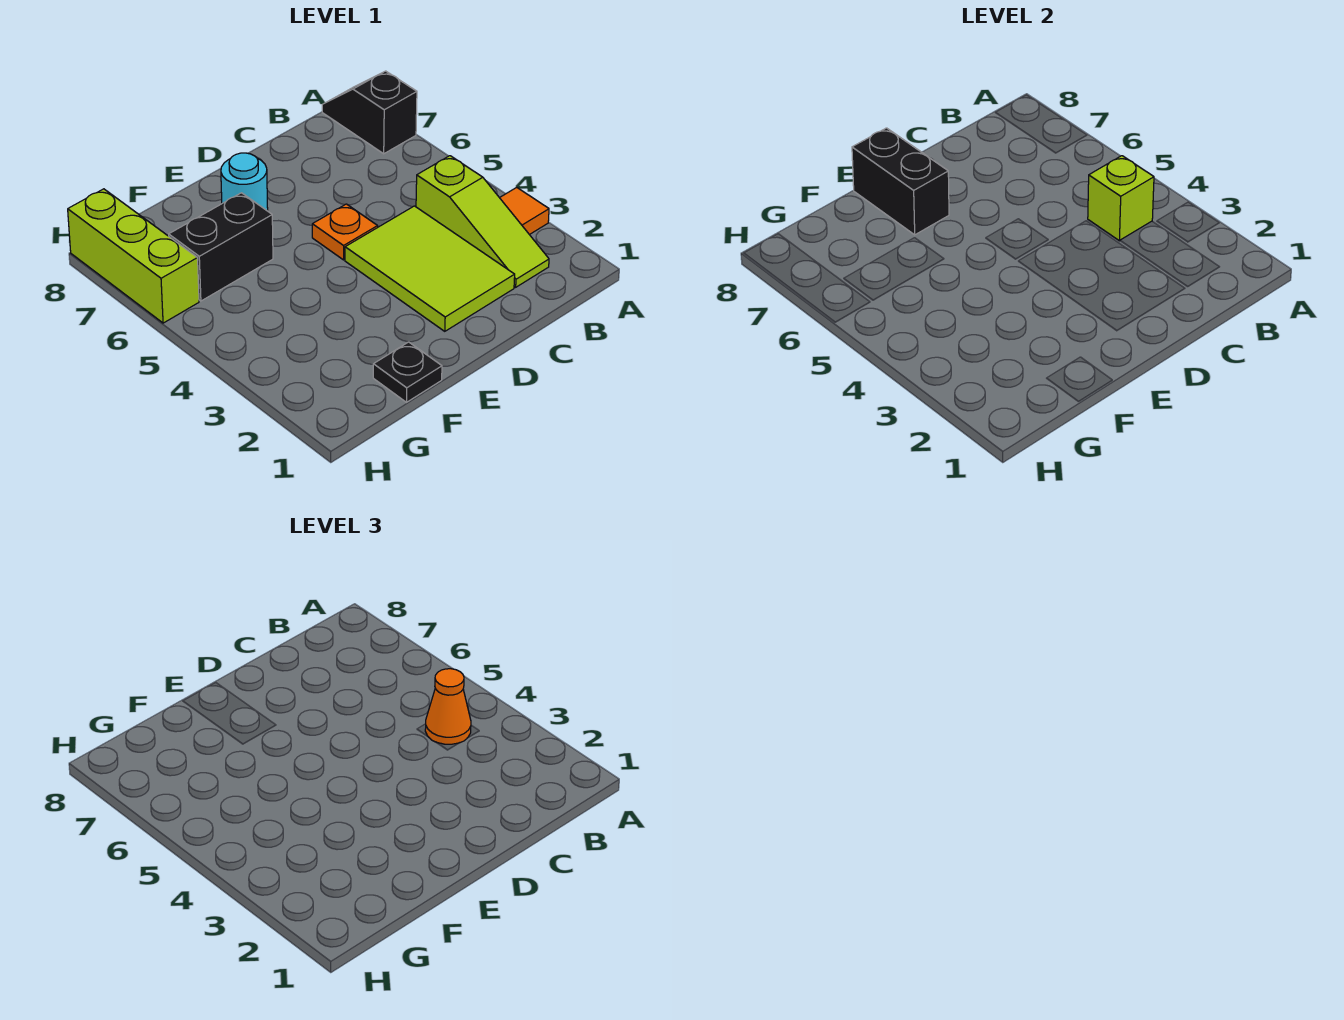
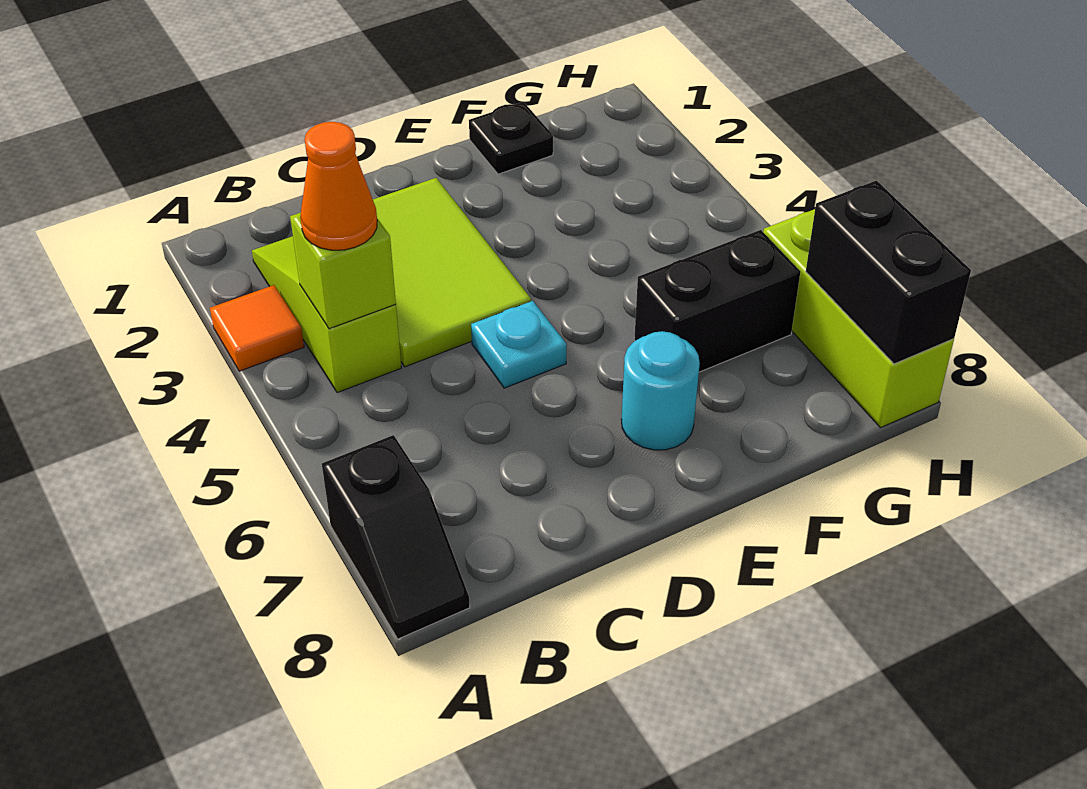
orange 1x1 plate [312,204,378,260] -> cyan 1x1 plate [471,301,567,388]
black 1x2 brick [852,128,949,235] -> black 1x2 brick moved to [806,181,971,364]

